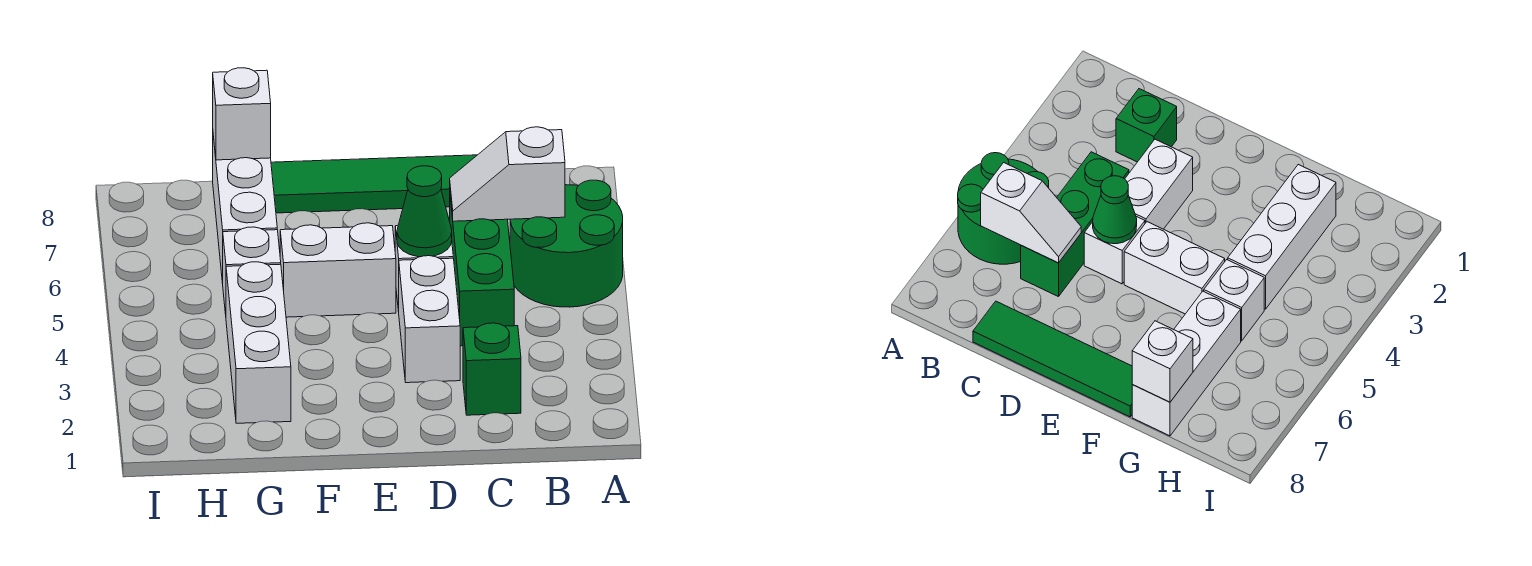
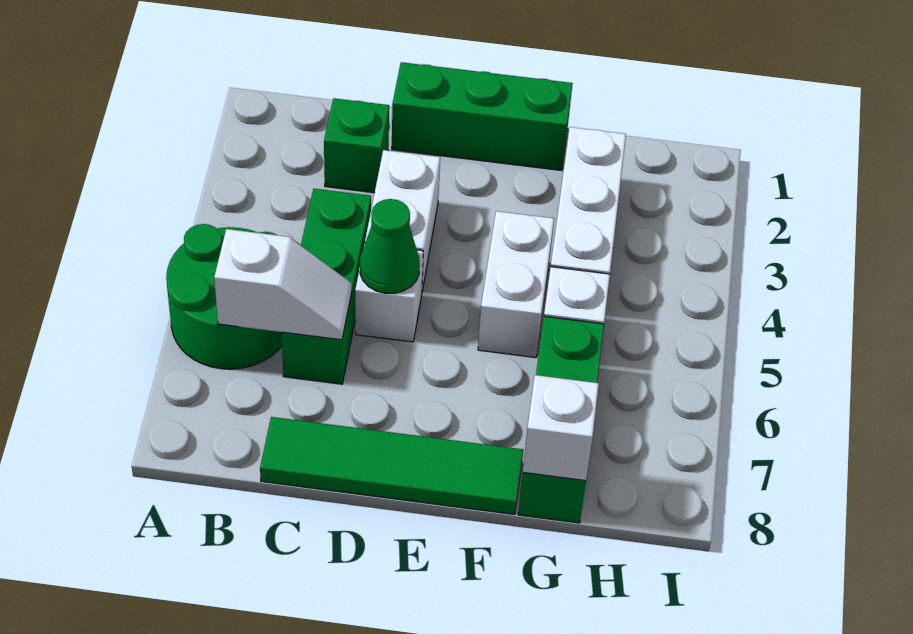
none -> green 1x3 brick [392,62,573,171]
white 1x2 brick [280,223,396,317] -> white 1x2 brick turned to [478,211,554,358]
white 1x3 brick [213,136,277,283] -> green 1x3 brick [518,316,604,523]

